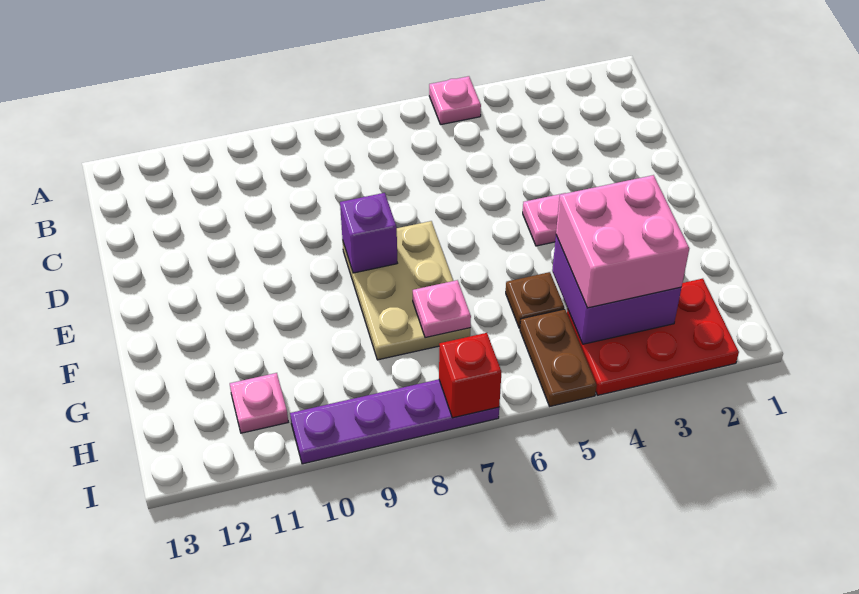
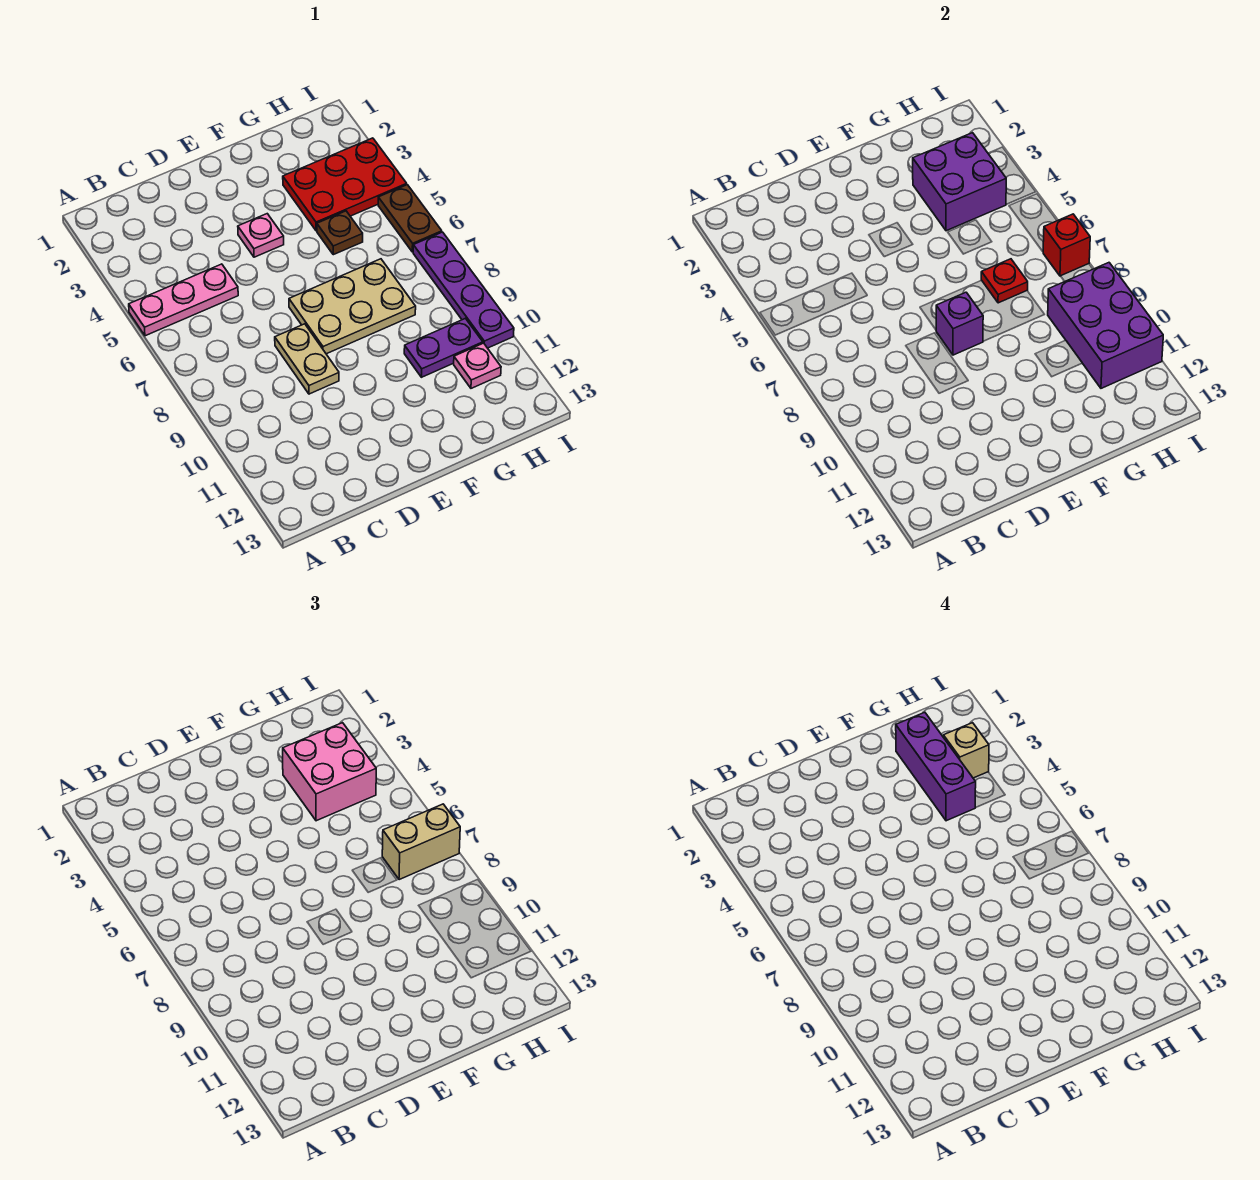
pink 1x1 plate [429,76,481,125] -> pink 1x3 plate [129,264,238,336]
none -> tan 1x2 plate [275,324,339,394]
none -> purple 1x3 brick [896,712,976,821]
pink 1x1 plate [413,280,471,338] -> red 1x1 plate [981,259,1028,303]
none -> purple 1x2 plate [404,318,483,377]
red 2x3 plate [567,279,739,395] -> red 2x3 plate turned to [283,138,407,231]
none -> tan 1x1 brick [943,723,989,778]
brown 1x2 plate [520,309,597,406] -> brown 1x2 plate turned to [378,185,442,252]
none -> tan 1x2 brick [382,804,460,880]
none -> purple 2x3 brick [1048,263,1163,388]

